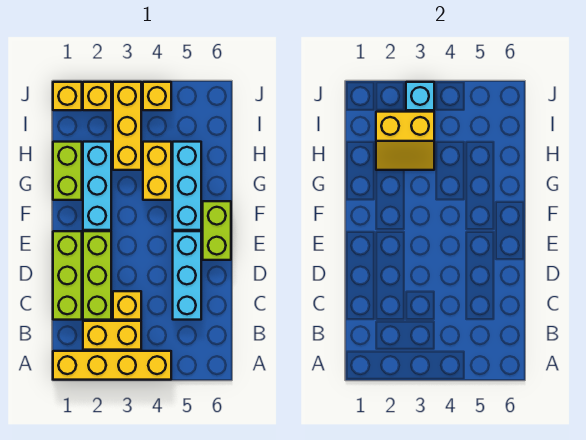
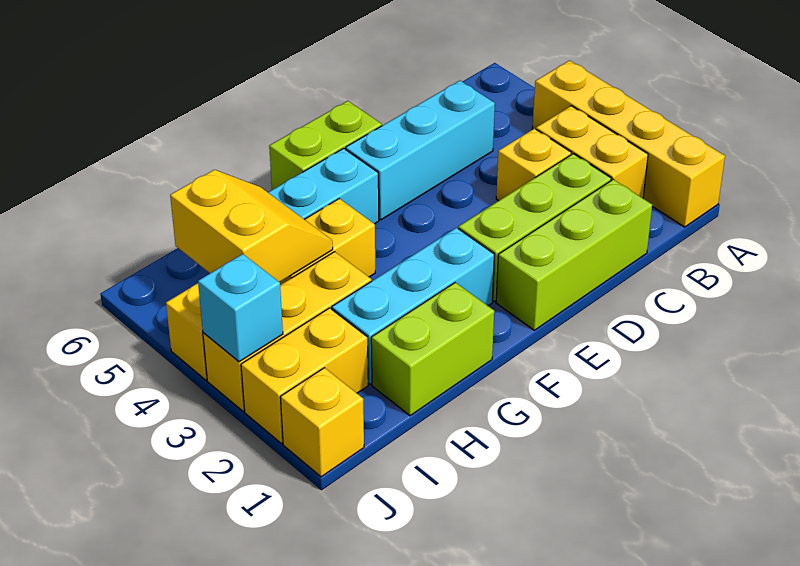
yellow 2x2 slope [376,112,434,170] -> yellow 2x2 slope moved to [170,170,333,282]
yellow 1x1 brick [83,82,111,110] -> yellow 1x2 brick [241,308,368,444]

